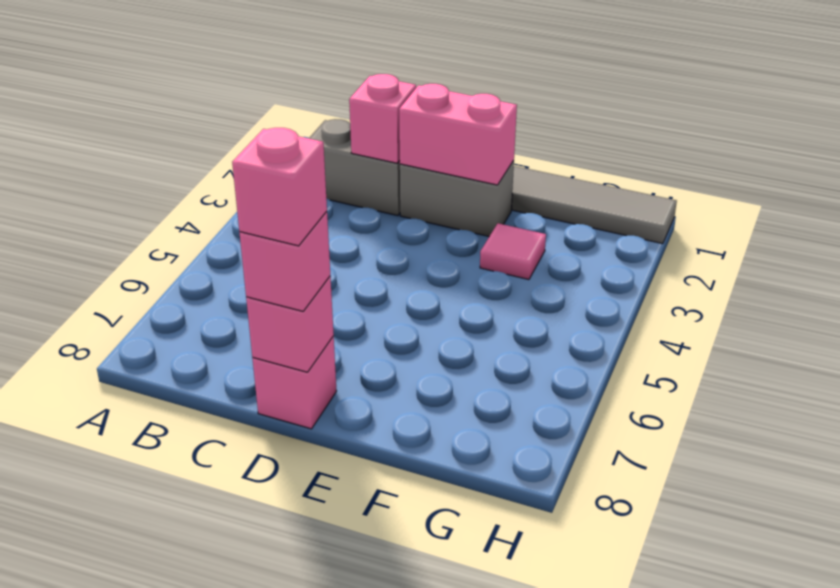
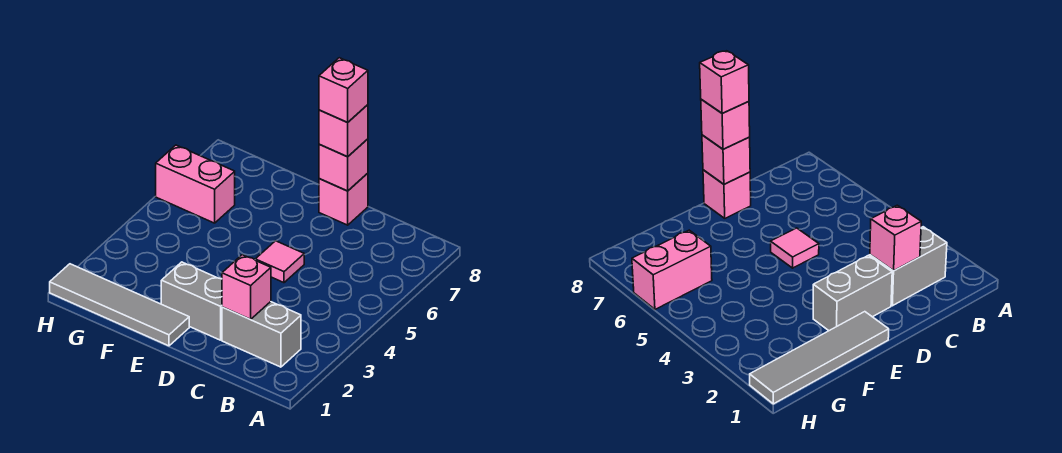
pink 1x2 brick [399,84,517,185] -> pink 1x2 brick moved to [156,145,235,223]
pink 1x1 tile [480,223,546,280] -> pink 1x1 tile moved to [255,241,304,283]

